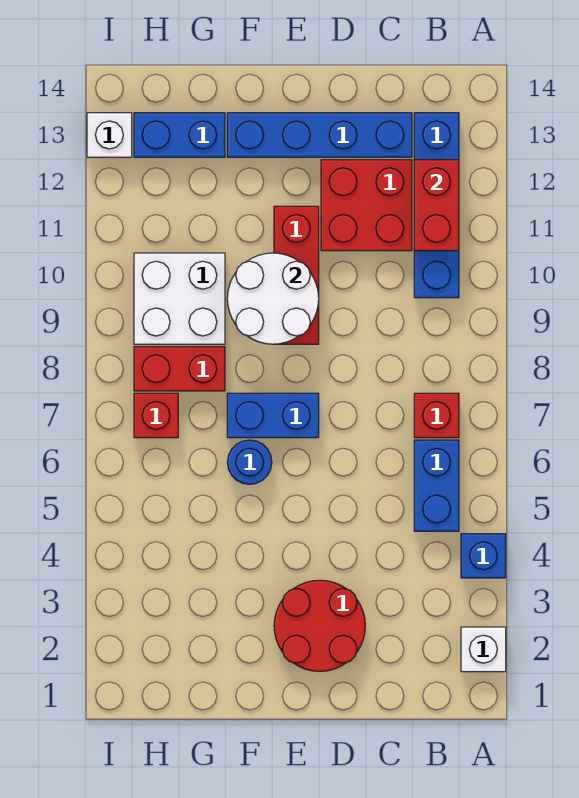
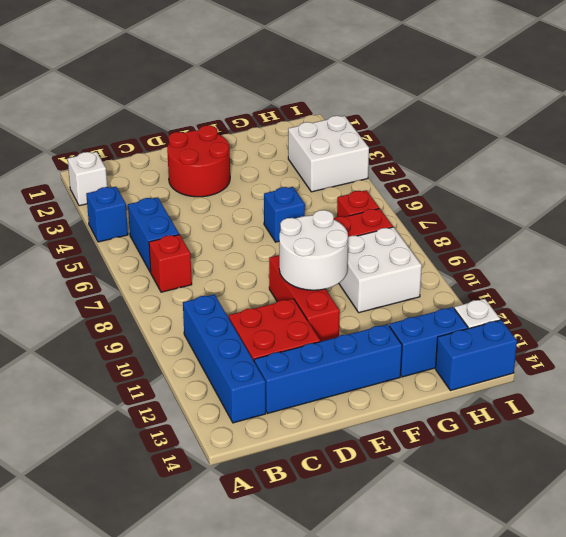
red 1x2 brick [414,160,459,251] -> none
blue 1x2 brick [227,393,319,438] -> blue 1x2 brick moved to [435,320,517,391]
blue 1x1 round brick [227,440,272,484] -> blue 1x1 brick [264,187,305,242]
none -> white 2x2 brick [288,116,369,192]

